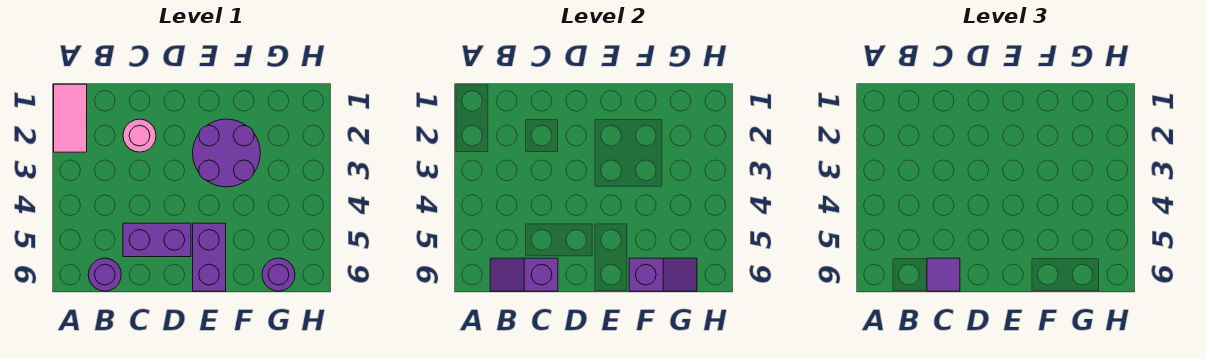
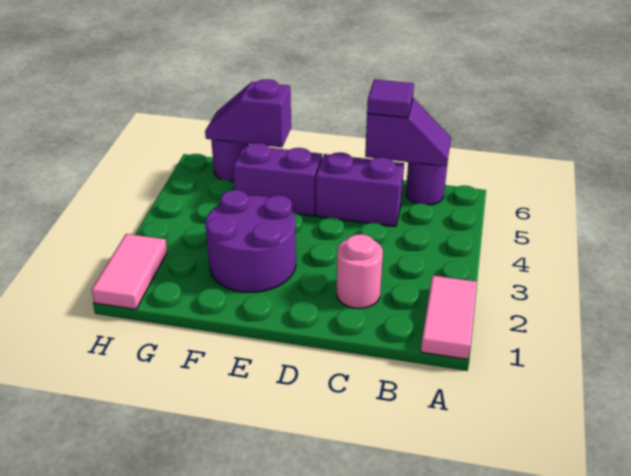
purple 1x2 brick [193,223,226,291] -> purple 1x2 brick turned to [233,143,322,216]
none -> pink 1x2 tile [92,234,167,309]

